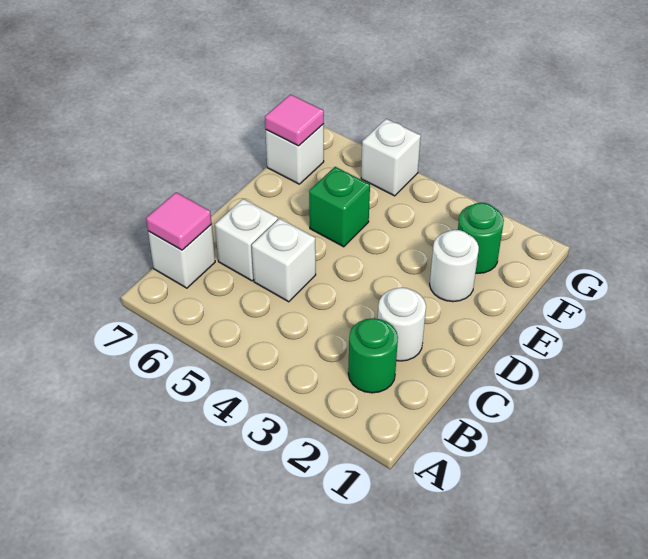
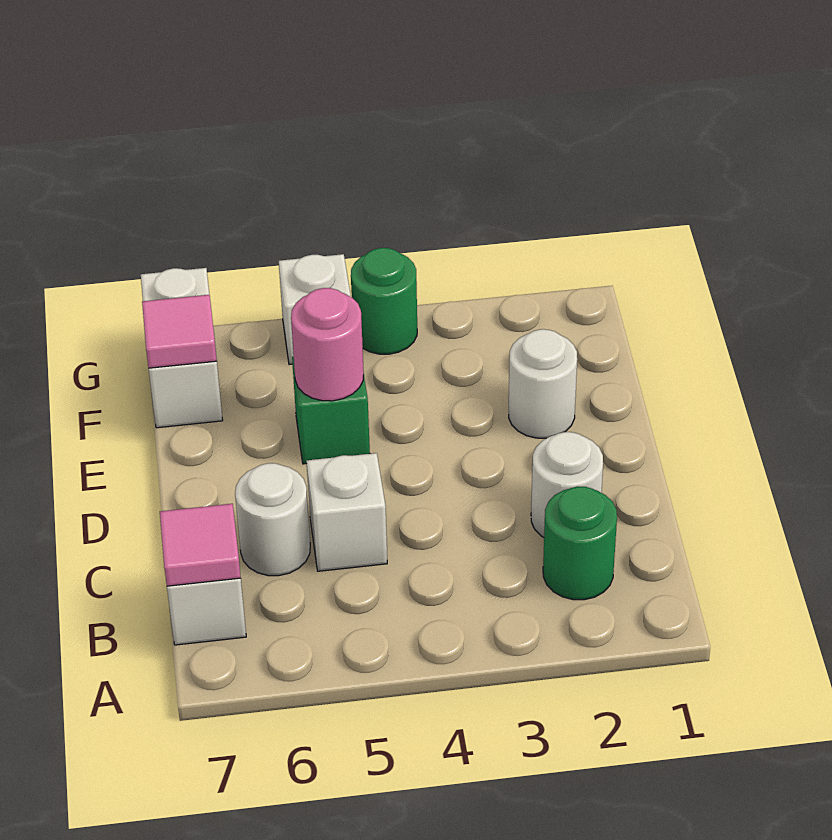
white 1x1 brick [215,199,278,281] -> white 1x1 round brick [235,463,310,576]
none -> pink 1x1 round brick [291,288,364,401]
green 1x1 round brick [458,203,504,273] -> green 1x1 round brick moved to [351,248,417,354]
white 1x1 brick [266,124,324,184] -> white 1x2 brick [141,268,223,428]

